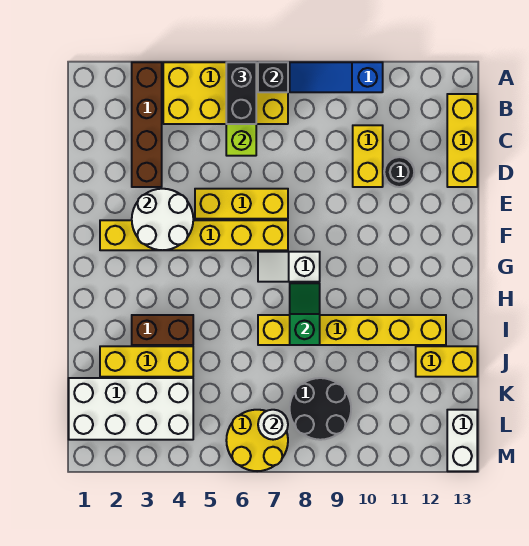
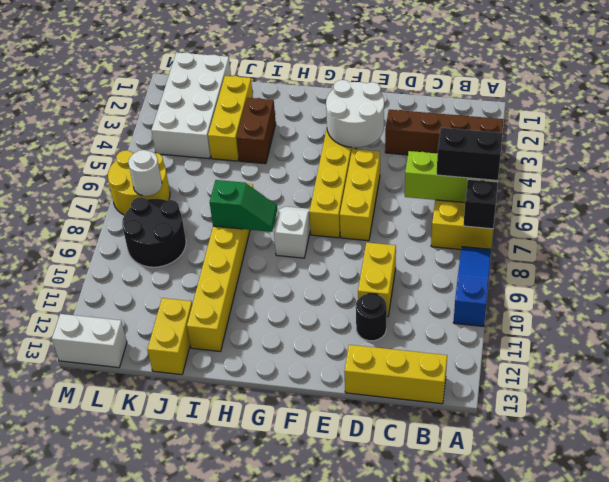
yellow 1x2 brick [353,125,383,187] -> yellow 1x2 brick turned to [358,242,396,317]

